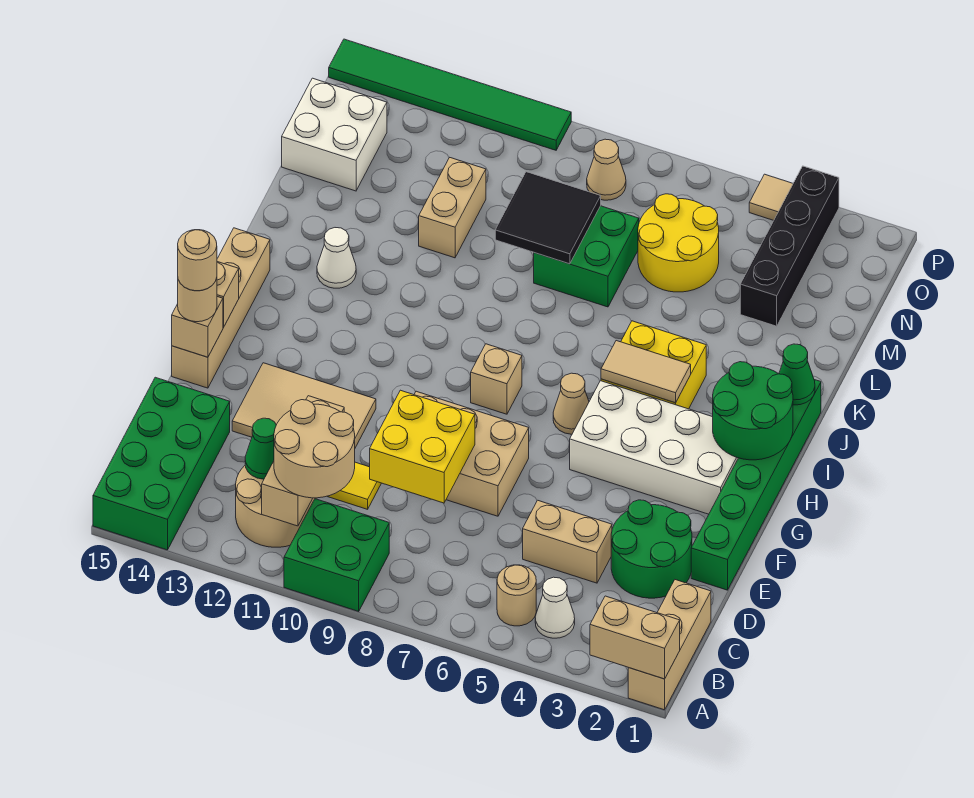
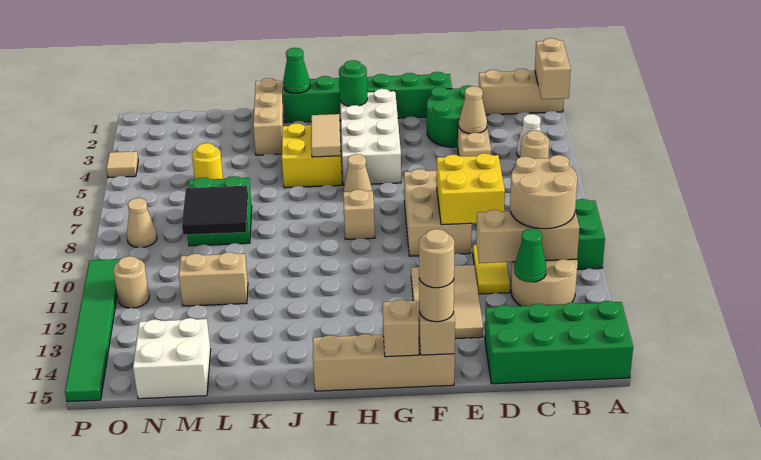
none -> tan 1x1 cone [459,86,487,134]
green 2x2 round brick [713,362,793,460] -> green 1x1 round brick [339,60,367,106]
white 1x1 cone [317,228,356,288] -> none
none -> tan 1x3 brick [253,78,284,155]
black 1x4 brick [740,166,839,326] -> none
yellow 2x2 round brick [638,194,719,292] -> yellow 1x1 round brick [192,143,223,180]
none -> tan 1x1 round brick [113,256,149,308]

